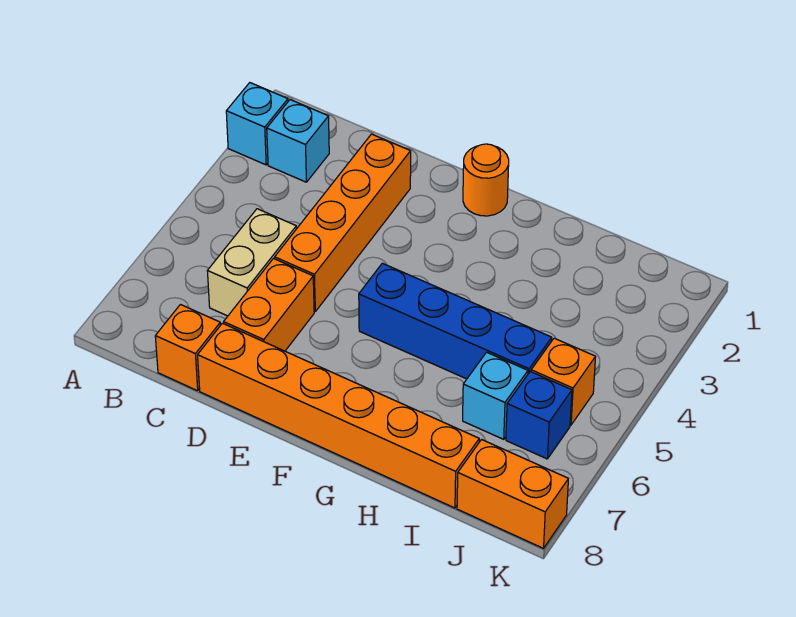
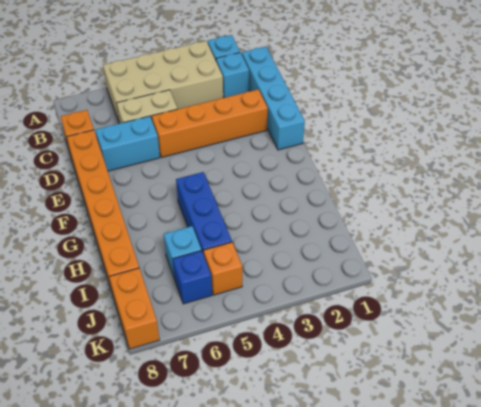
none -> tan 2x4 brick [103,41,223,121]
none -> cyan 1x4 brick [242,46,305,150]
orange 1x2 brick [224,259,314,351] -> cyan 1x2 brick [96,116,160,171]
orange 1x1 round brick [463,144,509,216] -> none
blue 1x4 brick [359,263,552,379] -> blue 1x3 brick [176,172,232,254]

